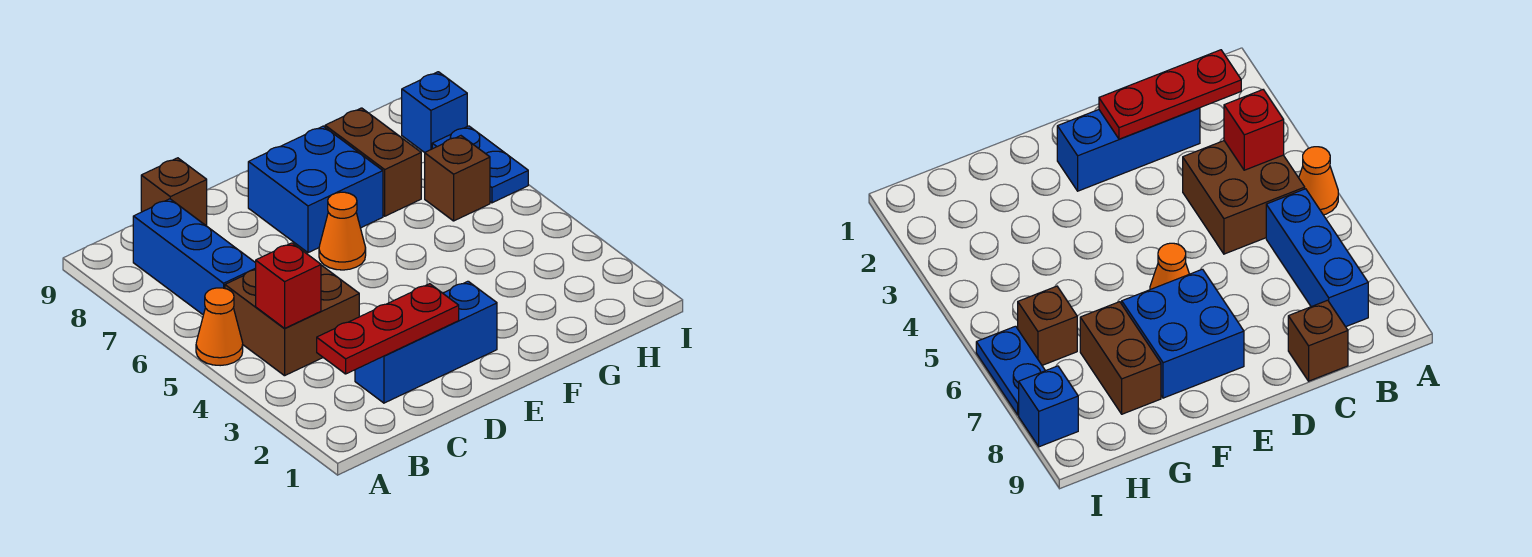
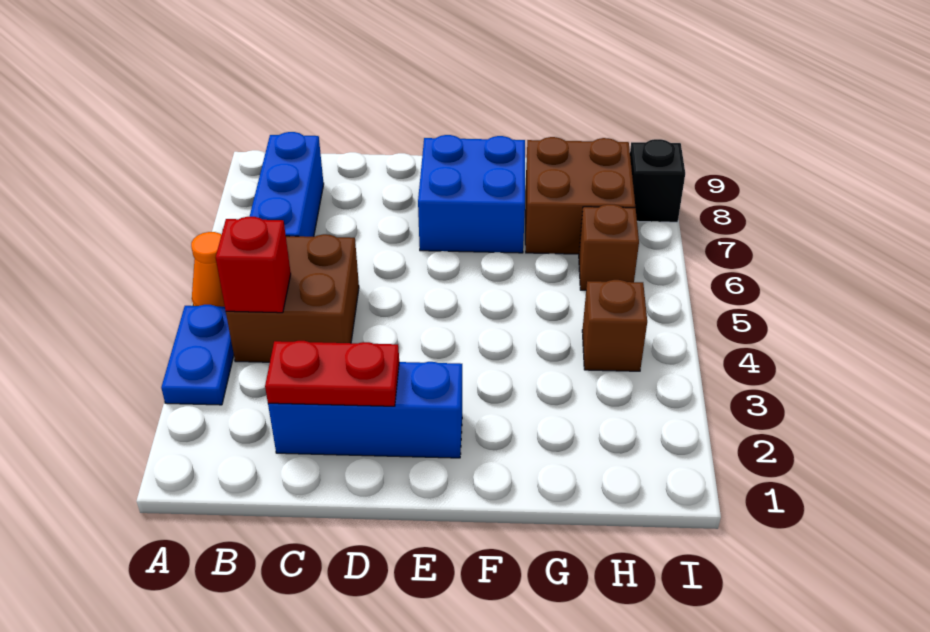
red 1x3 plate [317,284,459,374] -> red 1x2 plate [265,341,399,406]
brown 1x1 brick [141,158,207,226] -> brown 1x1 brick moved to [582,280,647,371]
orange 1x1 cone [319,192,366,270] -> none
brown 1x2 brick [325,108,421,216] -> brown 2x2 brick [525,137,635,254]
blue 1x2 plate [432,126,528,203] -> blue 1x2 plate moved to [161,305,234,405]
blue 1x1 brick [402,72,467,153] -> black 1x1 brick [630,139,685,222]

